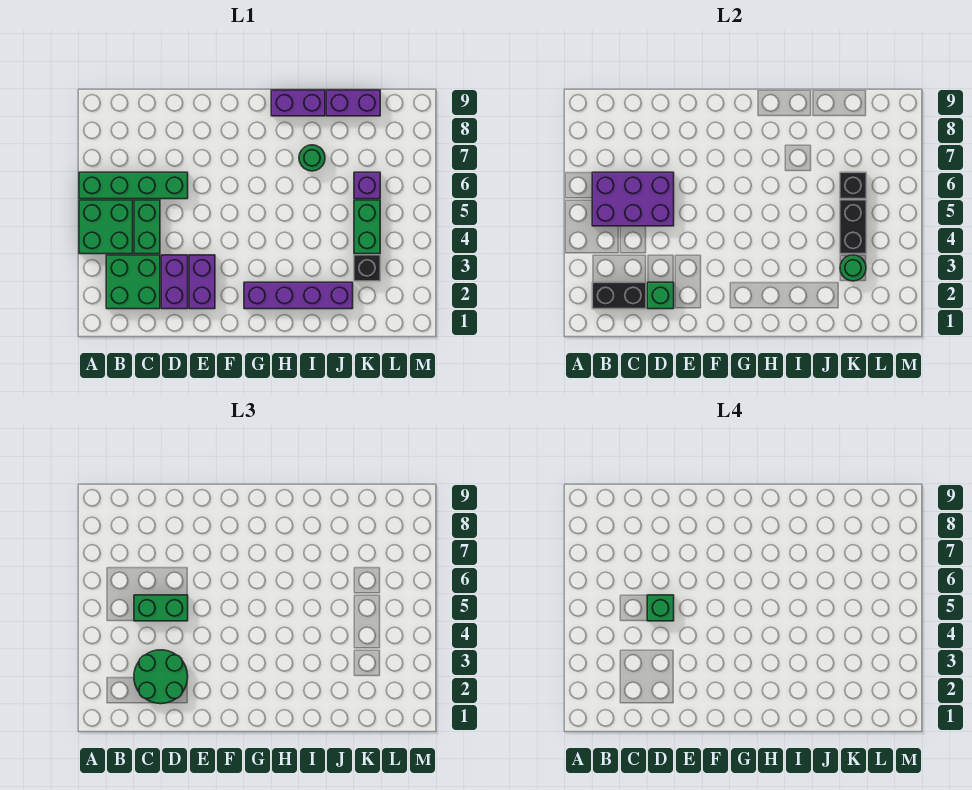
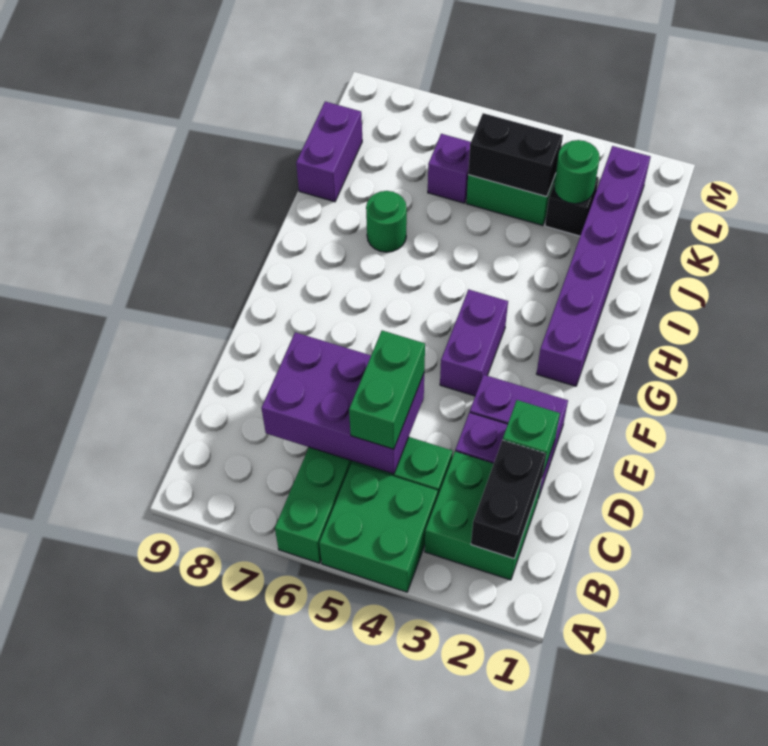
purple 2x3 brick [592,172,674,226] -> purple 2x3 brick turned to [262,332,424,474]
green 2x2 round brick [134,650,188,704] -> none
green 1x1 brick [647,595,674,621] -> none
purple 1x4 brick [244,282,353,309] -> purple 1x6 brick [537,146,650,386]
purple 1x2 brick [271,90,325,116] -> purple 1x2 brick moved to [440,289,508,396]
black 1x1 brick [840,172,866,199] -> none

